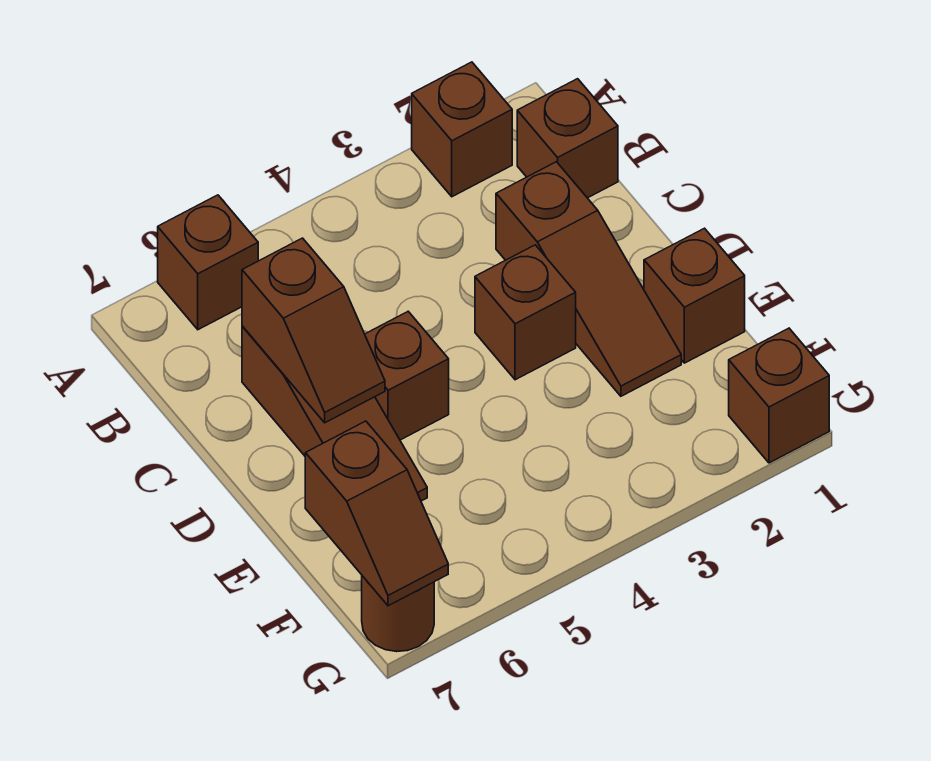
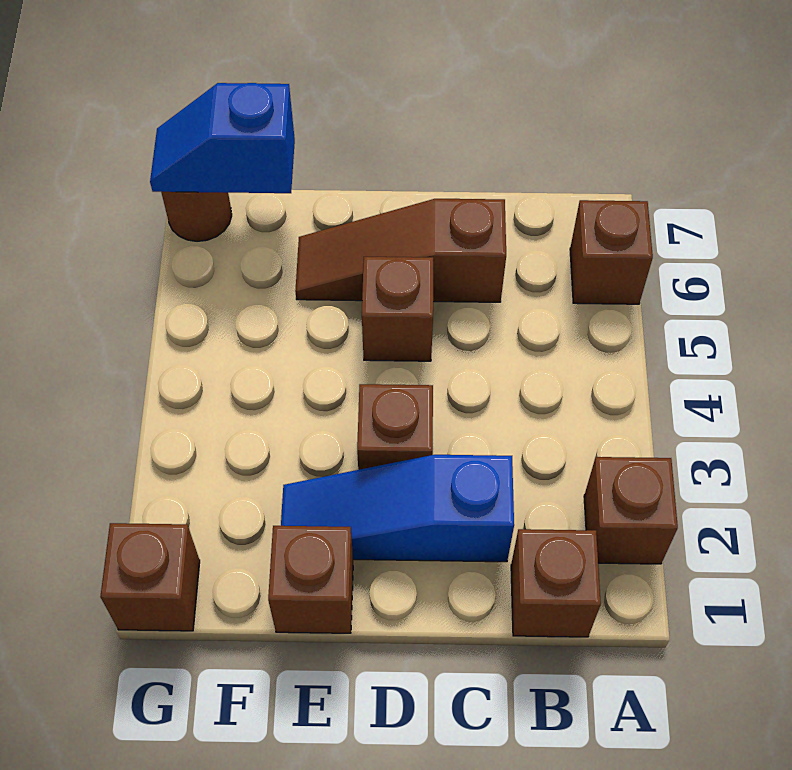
brown 1x3 slope [496,162,681,396] -> blue 1x3 slope [281,455,514,562]
brown 1x2 slope [242,238,385,423] -> none
brown 1x2 slope [305,421,448,606] -> blue 1x2 slope [150,83,295,193]

